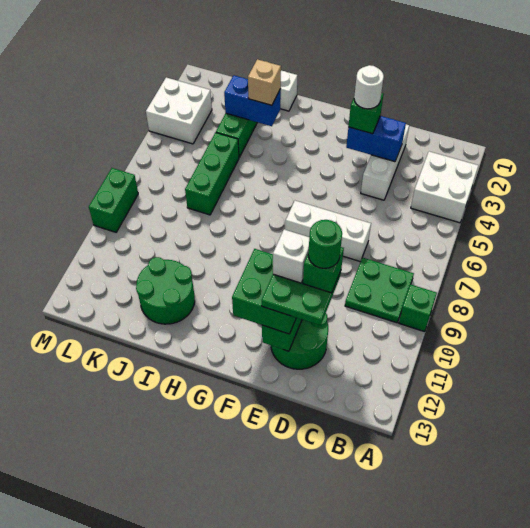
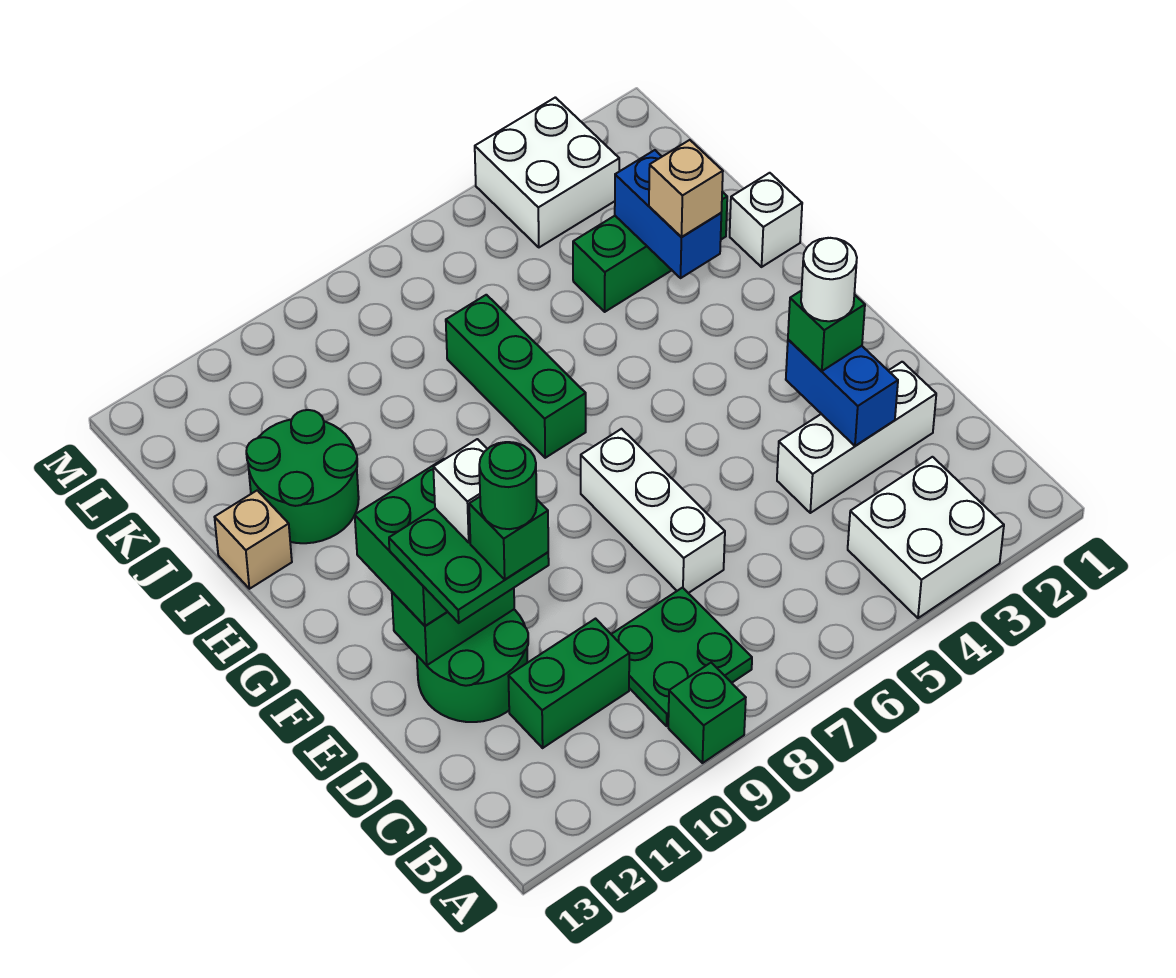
none -> tan 1x1 brick [215,490,292,589]
green 1x3 brick [185,132,239,215] -> green 1x3 brick turned to [446,295,586,458]
green 1x2 brick [89,168,138,232] -> green 1x2 brick moved to [508,619,629,748]

